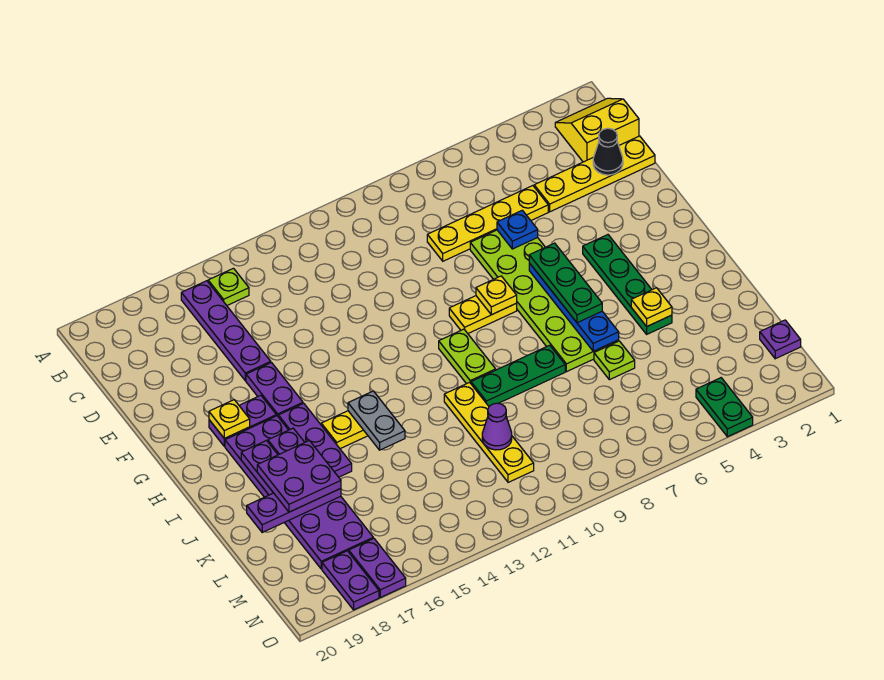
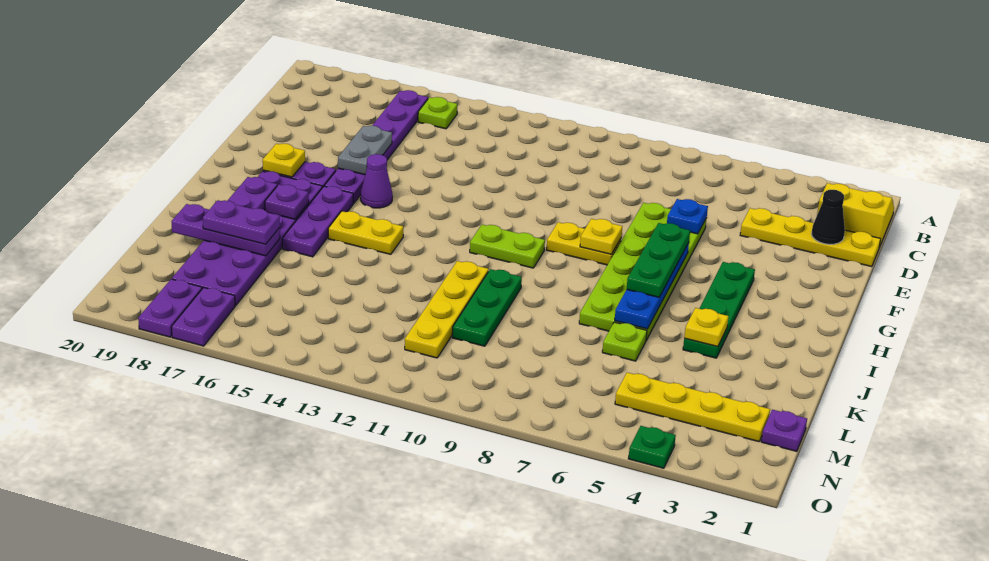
yellow 1x4 plate [427,186,548,261] -> yellow 1x4 plate moved to [615,373,770,442]
lime 1x2 plate [439,329,496,384] -> lime 1x2 plate turned to [470,225,545,268]
grey 1x2 plate [348,391,405,450] -> grey 1x2 plate moved to [338,126,392,175]
green 1x3 plate [471,345,565,406] -> green 1x3 plate turned to [452,269,522,346]
purple 2x2 plate [257,441,341,512] -> purple 1x2 plate [203,200,280,244]
purple 1x1 cone [482,403,512,450] -> purple 1x1 cone moved to [361,154,393,208]
green 1x2 plate [696,378,753,437] -> green 1x1 plate [628,426,676,468]

